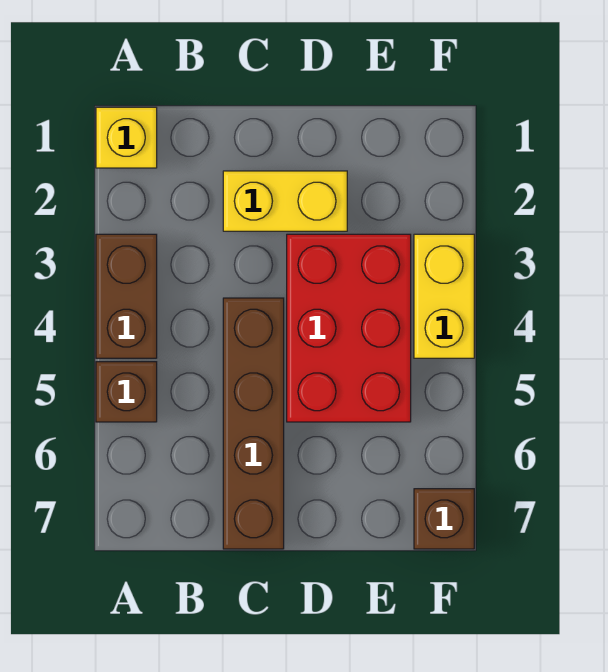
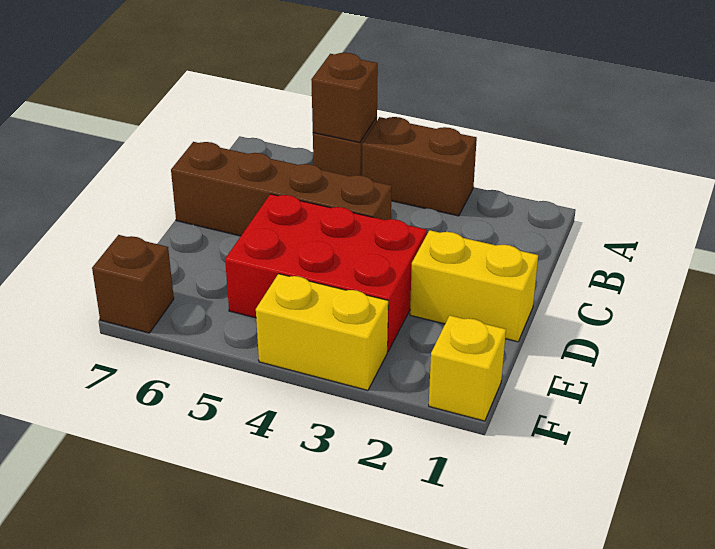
yellow 1x1 brick [96,107,157,168] -> yellow 1x1 brick moved to [429,315,506,421]
none -> brown 1x1 brick [311,53,378,143]
yellow 1x2 brick [223,171,347,231] -> yellow 1x2 brick turned to [410,230,538,342]

